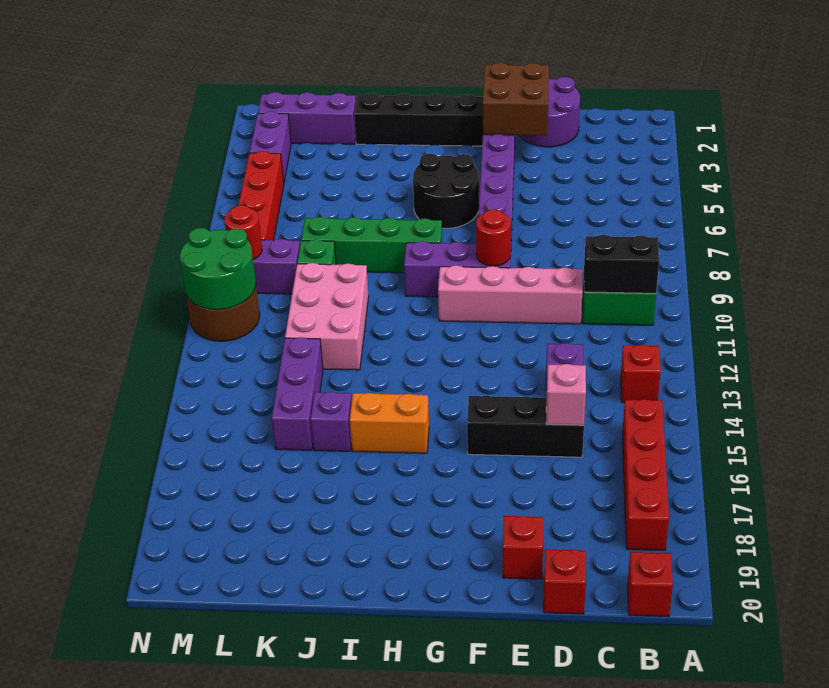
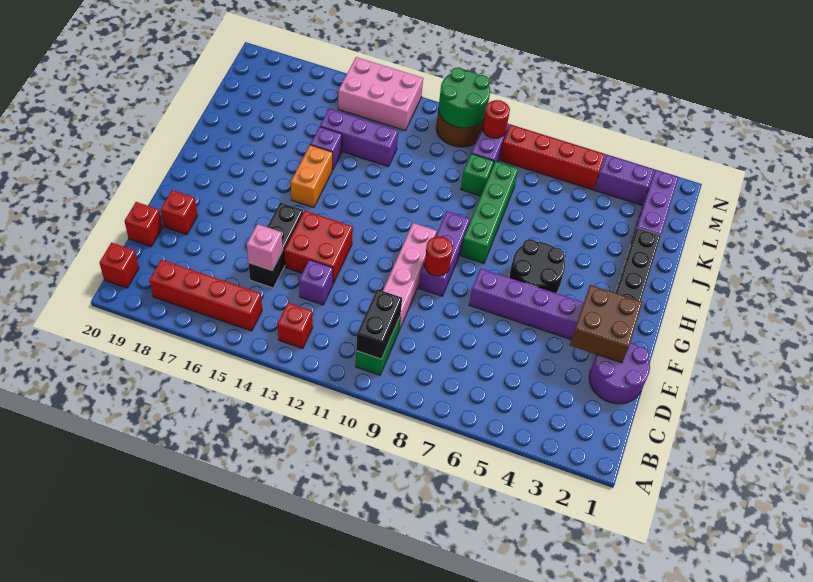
none -> red 2x2 brick [284,211,353,283]
pink 2x3 brick [285,263,369,370] -> pink 2x3 brick moved to [338,57,423,131]

